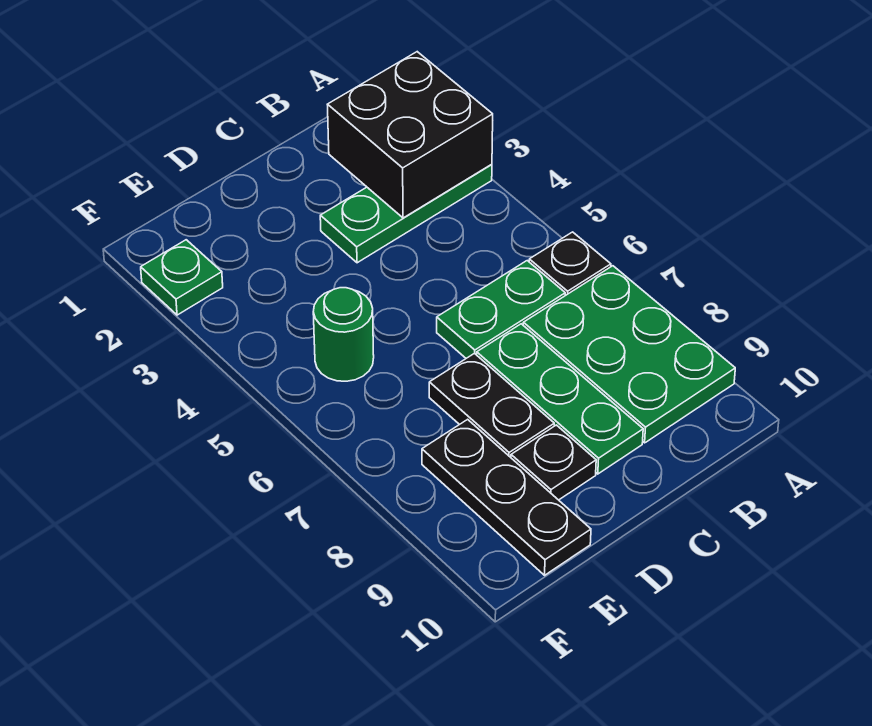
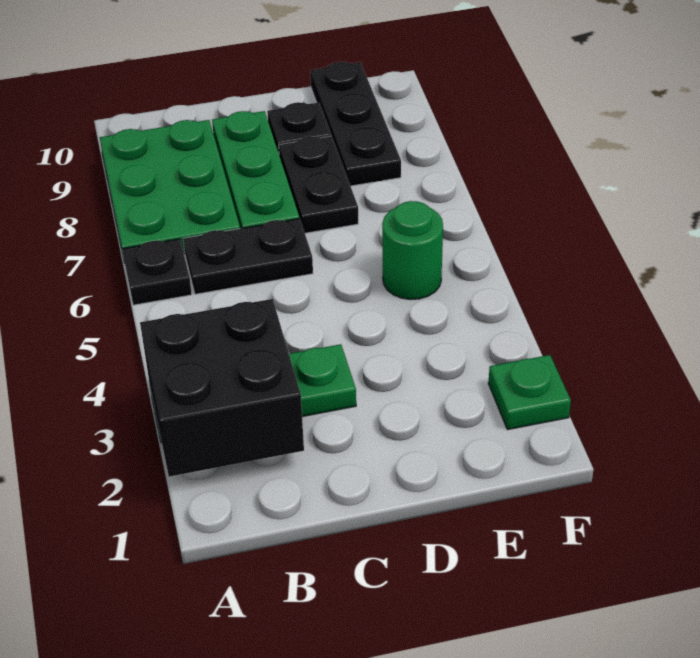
green 1x2 plate [437,261,565,358] -> black 1x2 plate [183,218,313,294]

